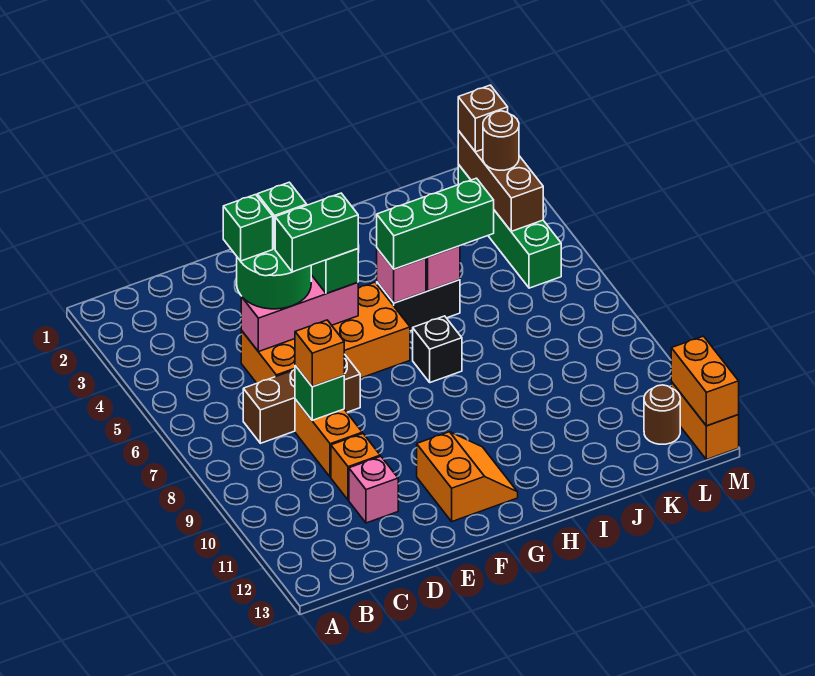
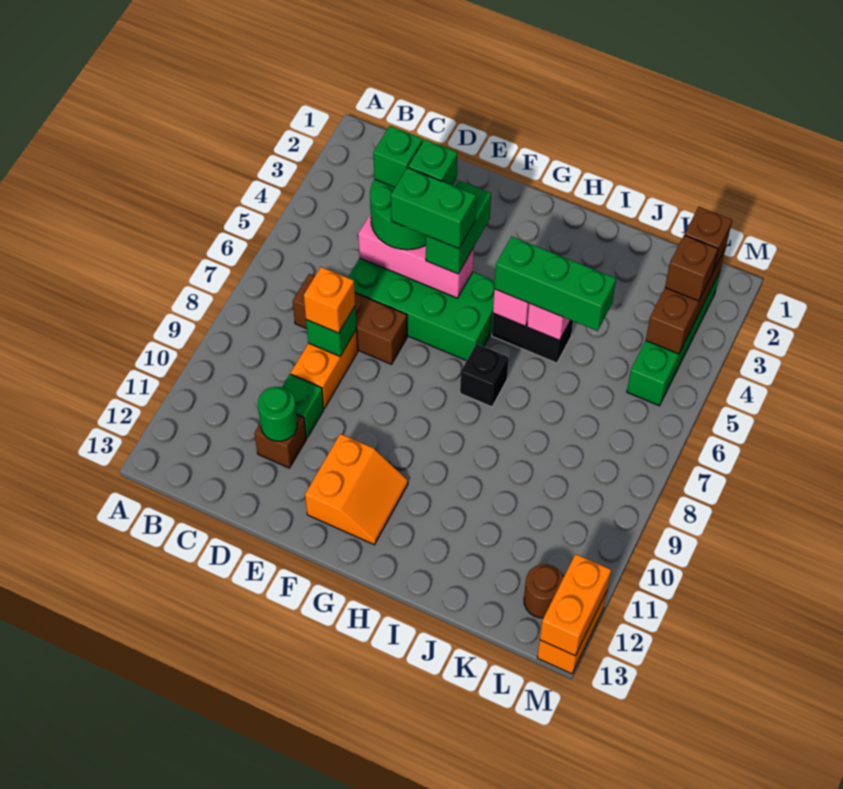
orange 2x4 brick [241,282,410,383] -> green 2x4 brick [348,258,495,361]
orange 1x1 brick [331,433,380,500] -> green 1x1 brick [282,374,324,438]
pink 1x1 brick [349,456,398,523] -> brown 1x1 brick [254,415,306,468]
none -> green 1x1 round brick [258,387,297,441]
brown 1x1 round brick [483,111,519,170] -> brown 1x1 brick [665,235,718,301]

